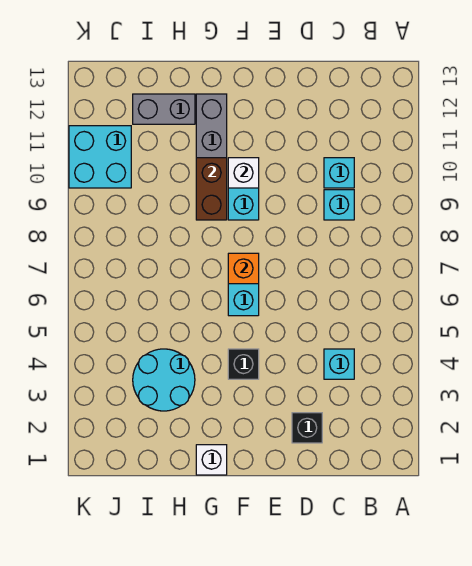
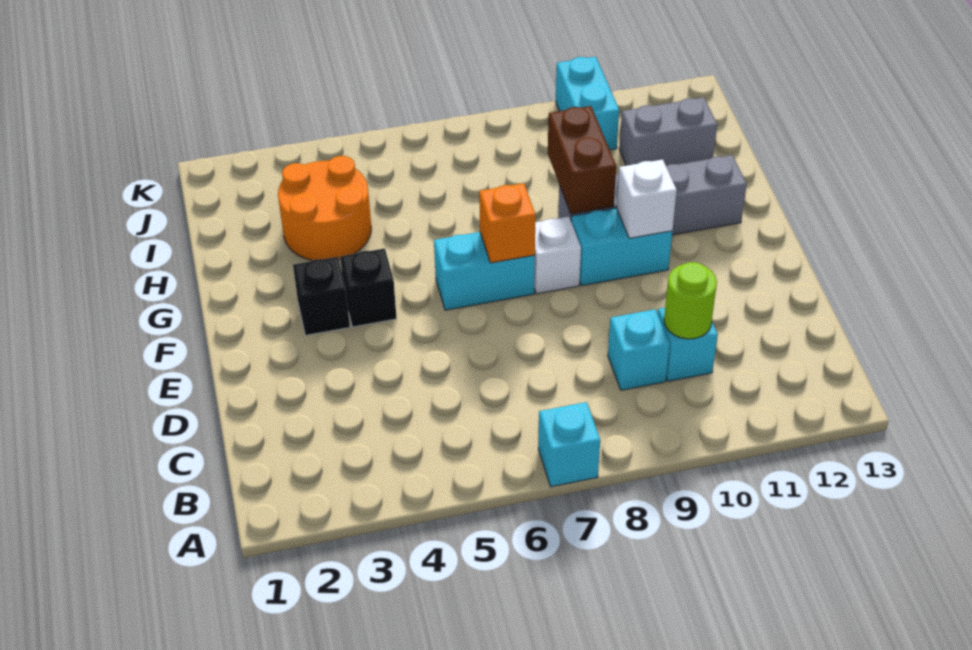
cyan 1x1 brick [324,349,354,379] -> cyan 1x1 brick moved to [538,402,600,487]
none -> lime 1x1 round brick [664,262,717,339]
black 1x1 brick [292,413,322,443] -> black 1x1 brick moved to [293,257,350,335]
white 1x1 brick [196,445,227,475] -> white 1x1 brick moved to [534,216,581,294]
brown 1x2 brick [196,158,227,220] -> brown 1x2 brick turned to [548,106,616,214]
cyan 2x2 round brick [133,349,195,411] -> orange 2x2 round brick [278,156,371,260]
grey 1x2 brick [133,94,195,124] -> grey 1x2 brick turned to [619,97,717,166]
cyan 2x2 brick [69,126,131,188] -> cyan 1x2 brick [556,57,619,150]

